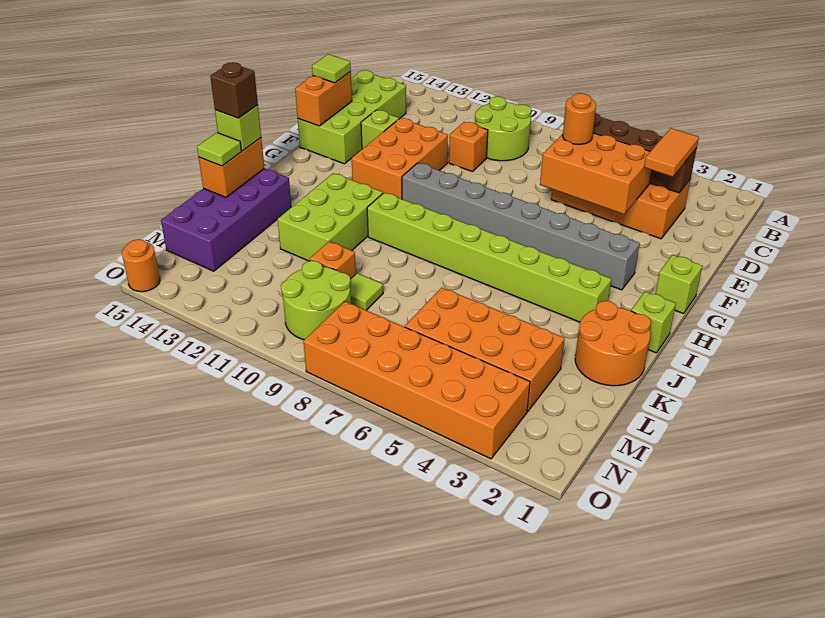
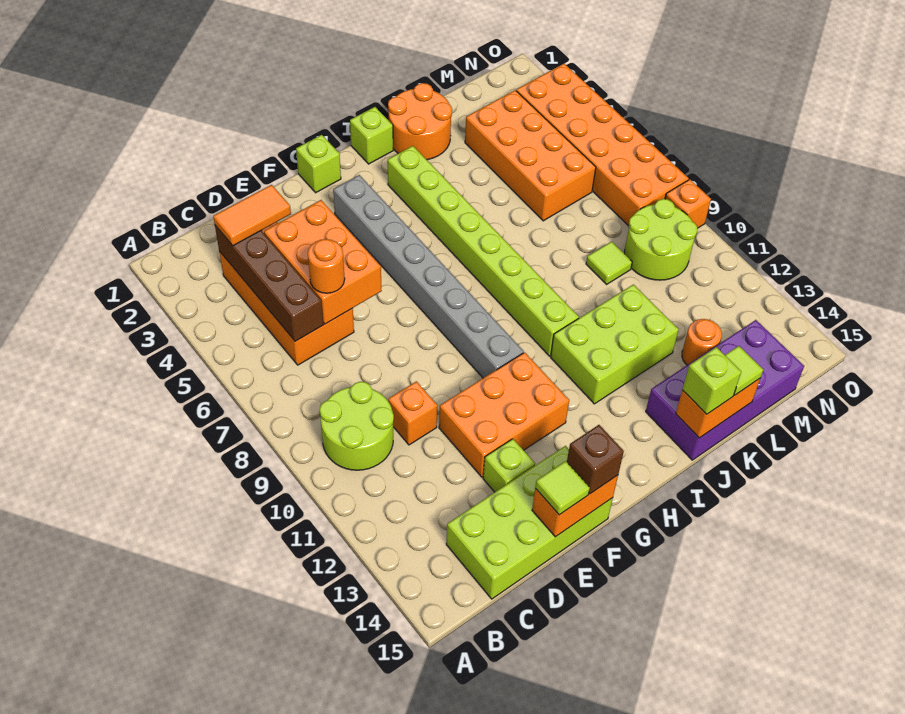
brown 1x1 brick [210,62,258,118] -> brown 1x1 brick moved to [567,425,624,494]
orange 1x1 brick [310,241,356,279] -> orange 1x1 brick moved to [665,179,711,228]
orange 1x1 round brick [122,239,160,292] -> orange 1x1 round brick moved to [682,319,722,365]

